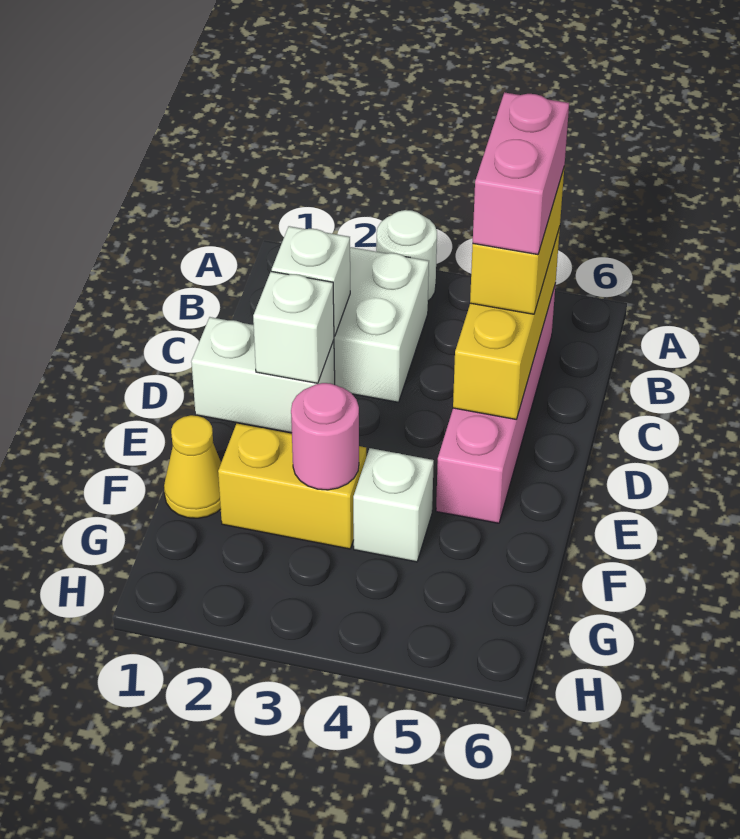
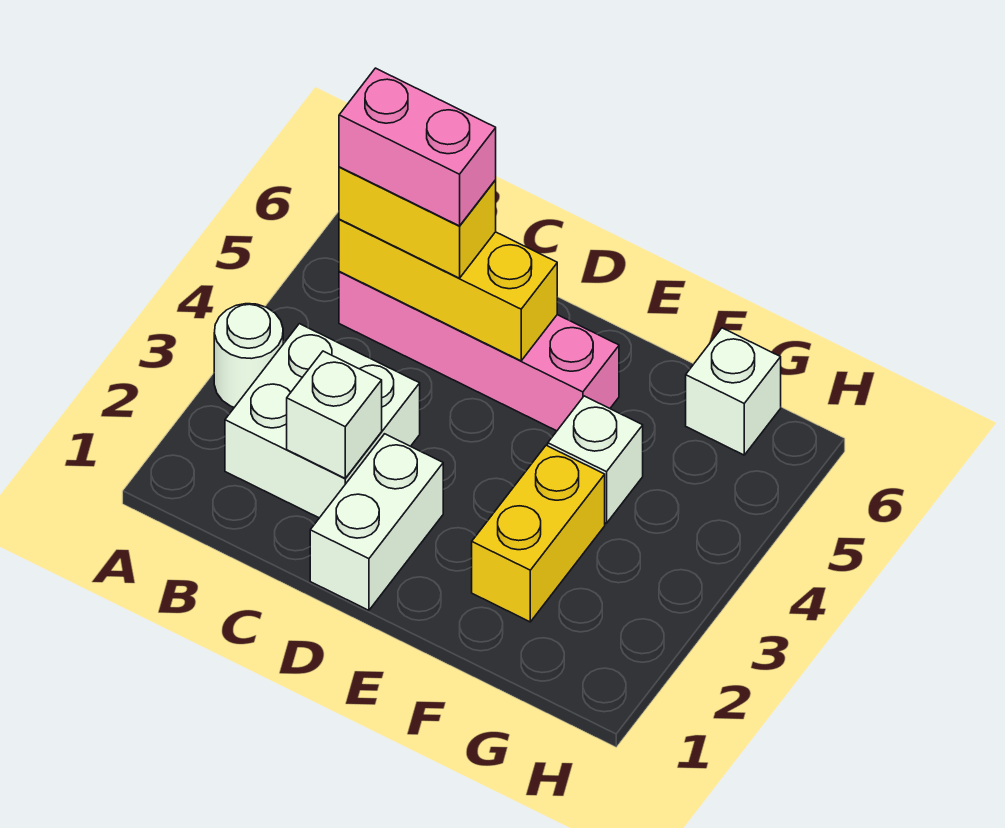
white 1x1 brick [253,271,334,383] -> white 1x1 brick moved to [686,328,781,455]
yellow 1x1 cone [164,415,221,518] -> none
pink 1x1 round brick [291,383,359,490] -> none

